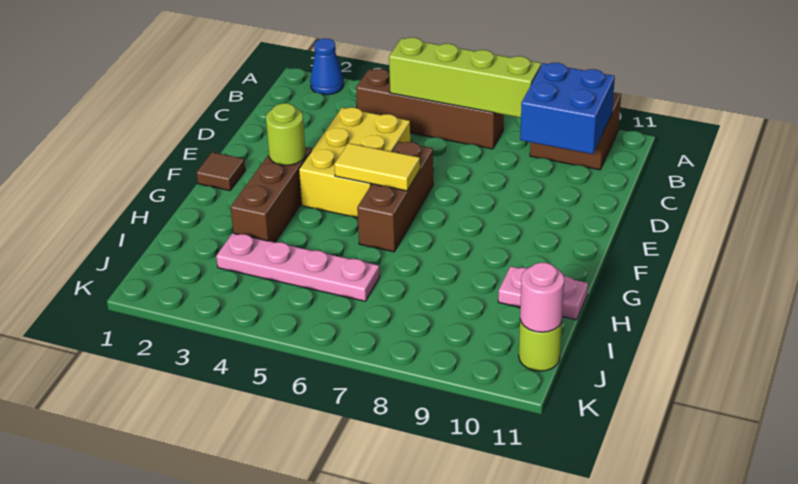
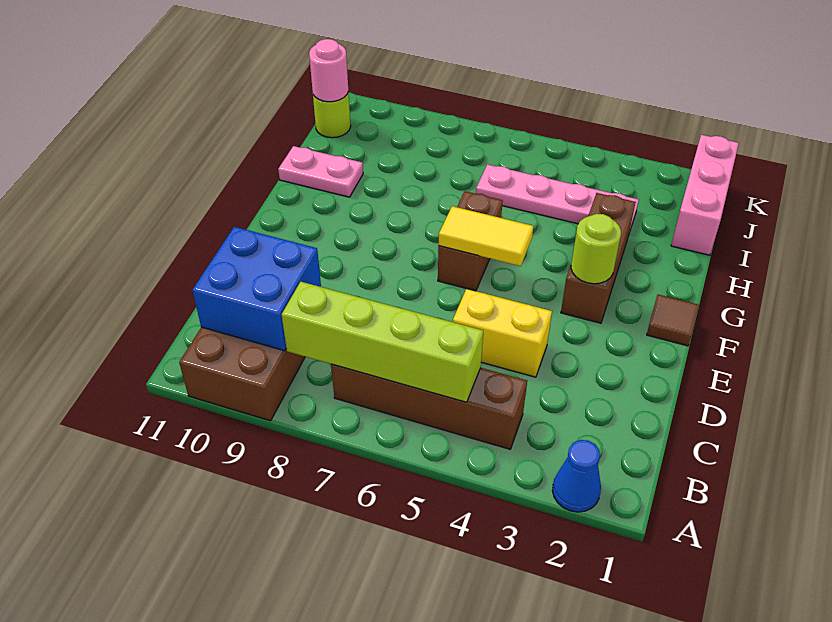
yellow 2x3 brick [299,107,410,218] -> yellow 1x2 brick [453,289,552,377]
brown 1x3 brick [357,142,433,252] -> brown 1x2 brick [438,191,503,291]
none -> pink 1x3 brick [671,135,739,255]

